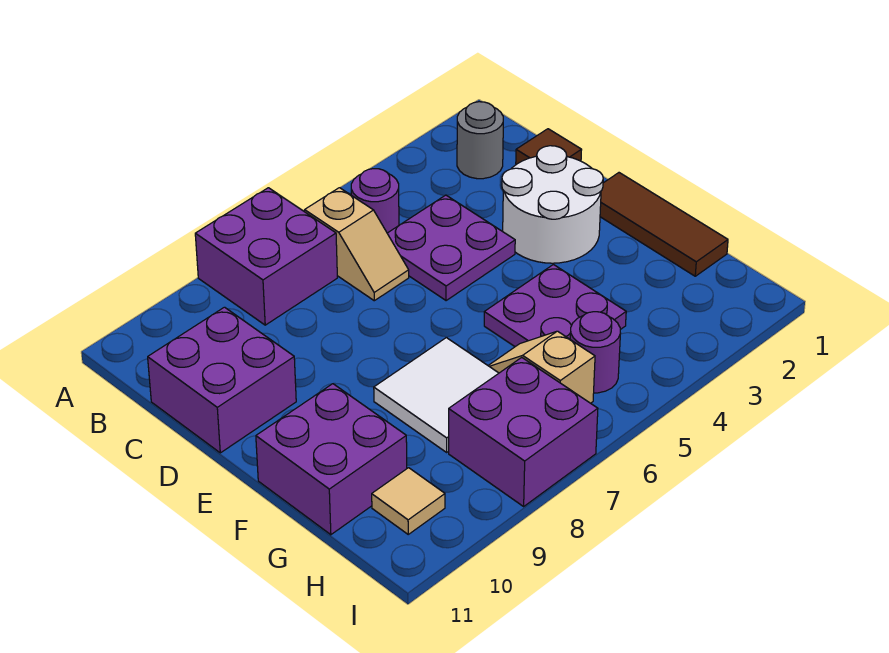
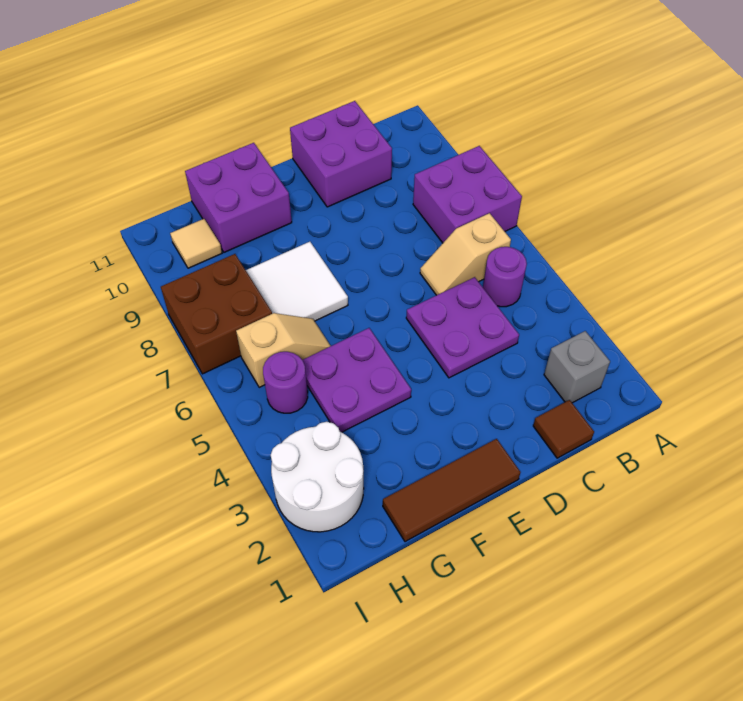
grey 1x1 round brick [457,102,503,179] -> grey 1x1 brick [544,331,610,403]
white 2x2 round brick [502,146,603,263] -> white 2x2 round brick moved to [271,422,364,532]
purple 2x2 brick [449,357,598,506] -> brown 2x2 brick [161,254,272,374]

